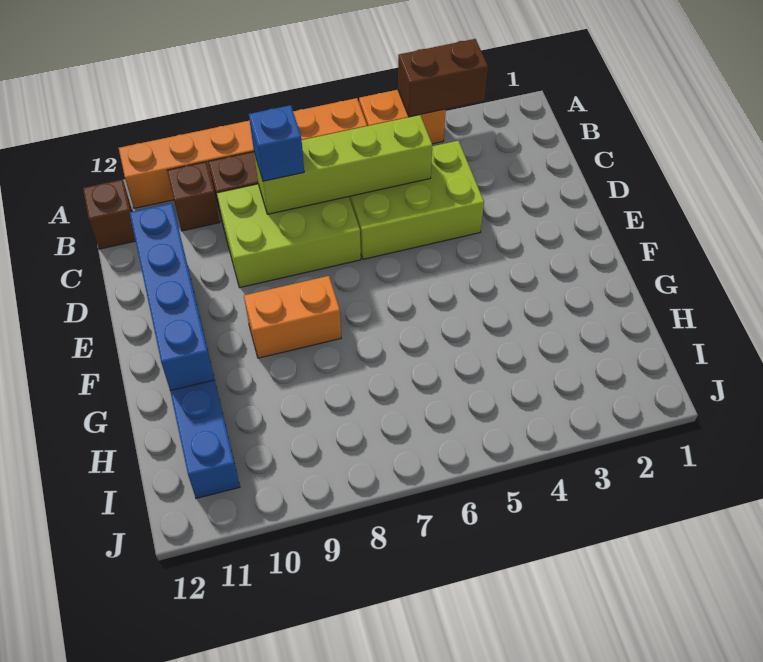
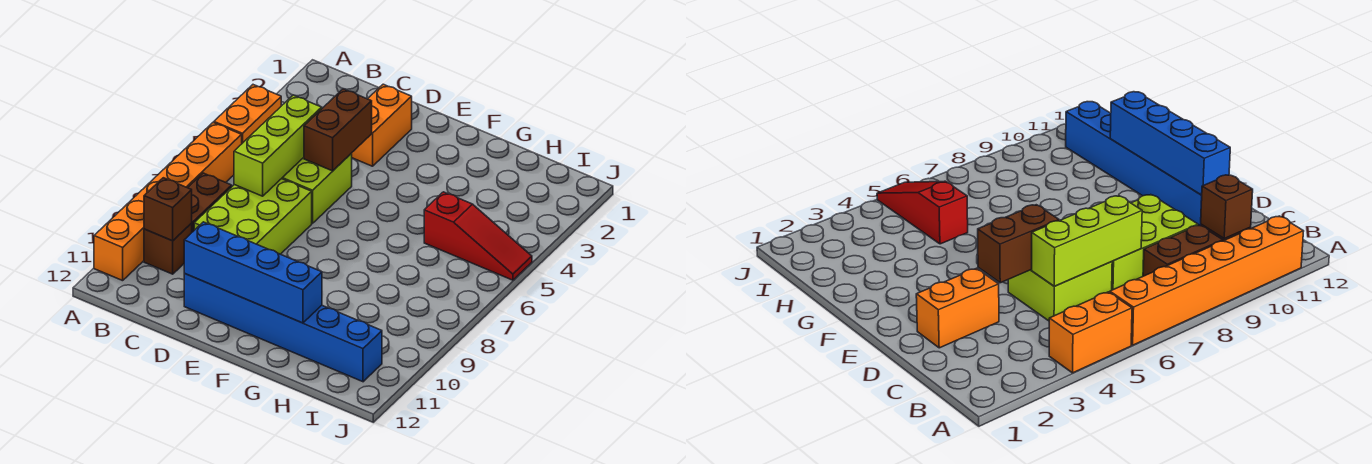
brown 1x2 brick [398,39,488,117] -> brown 1x2 brick moved to [304,89,372,171]
brown 1x1 brick [83,179,135,249] -> brown 1x1 brick moved to [144,178,192,241]
lime 2x3 brick [349,141,484,259] -> lime 2x2 brick [282,154,352,223]
lime 1x4 brick [254,115,432,214] -> lime 1x3 brick [234,95,322,196]
blue 1x1 brick [249,105,304,181] -> none
orange 1x2 brick [244,276,341,358] -> orange 1x2 brick moved to [351,84,412,166]
none -> red 1x3 slope [424,192,532,280]

